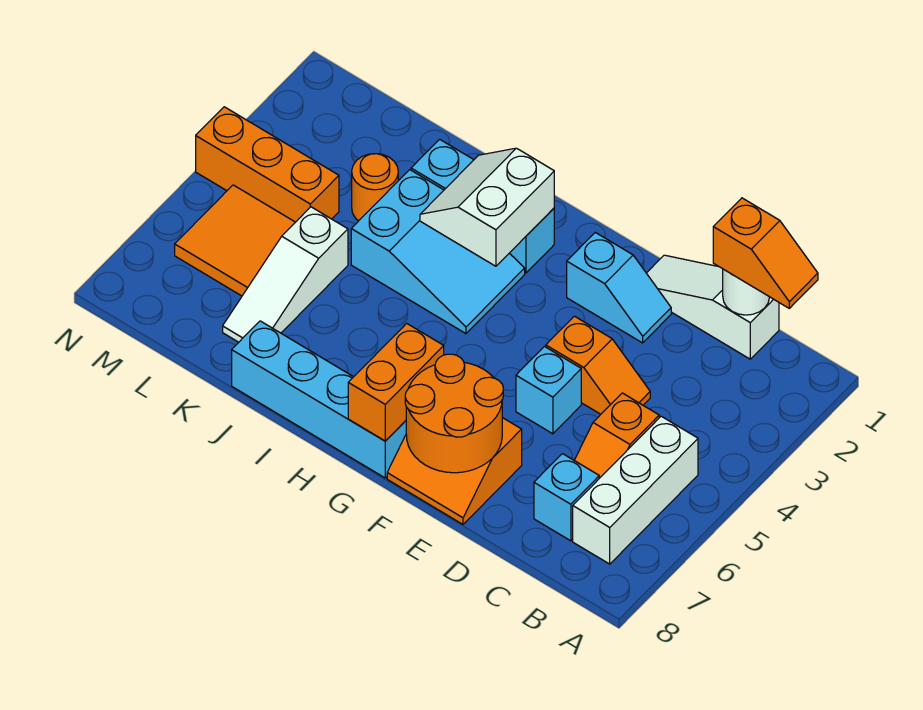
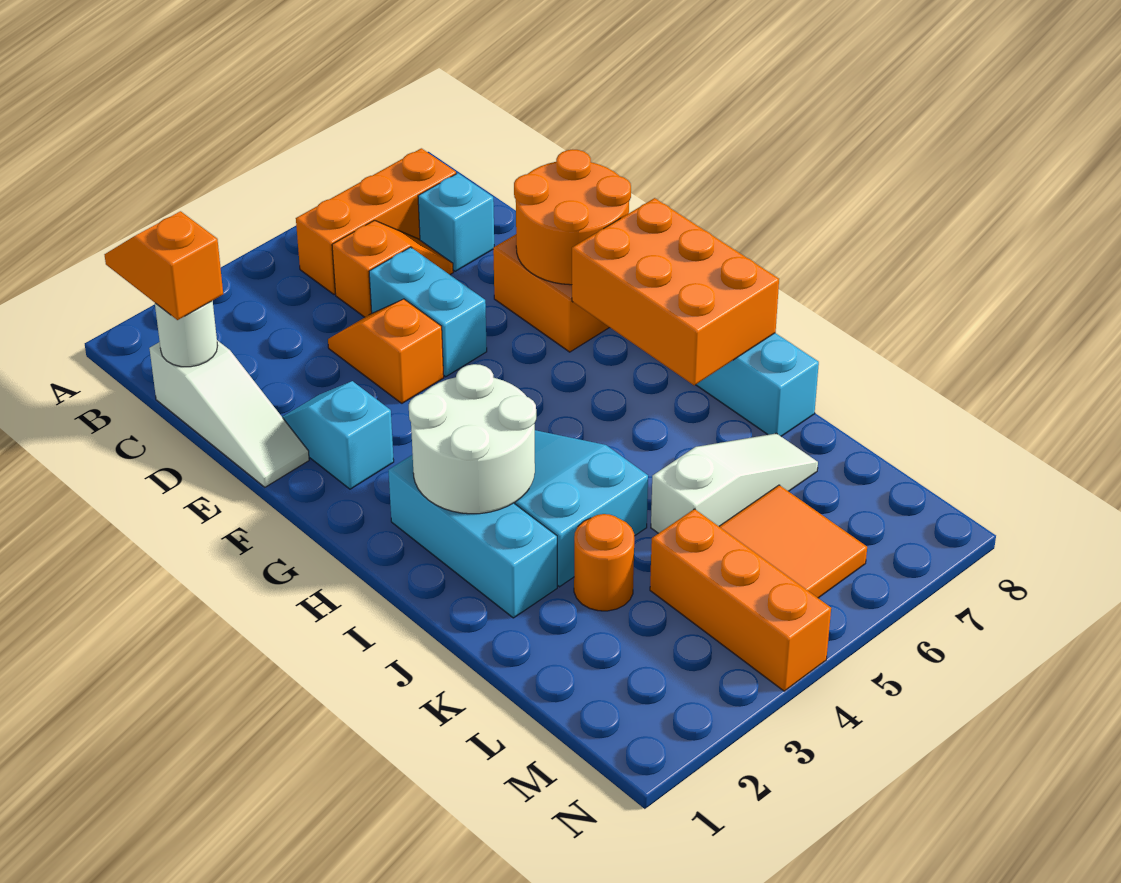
white 1x3 brick [573,416,698,564] -> orange 1x3 brick [296,148,456,294]
cyan 1x1 brick [516,347,581,434] -> cyan 1x2 brick [369,247,487,377]
orange 1x2 brick [348,323,444,441] -> orange 2x3 brick [572,198,779,385]
white 2x2 slope [420,148,554,266] -> white 2x2 round brick [409,364,536,514]

